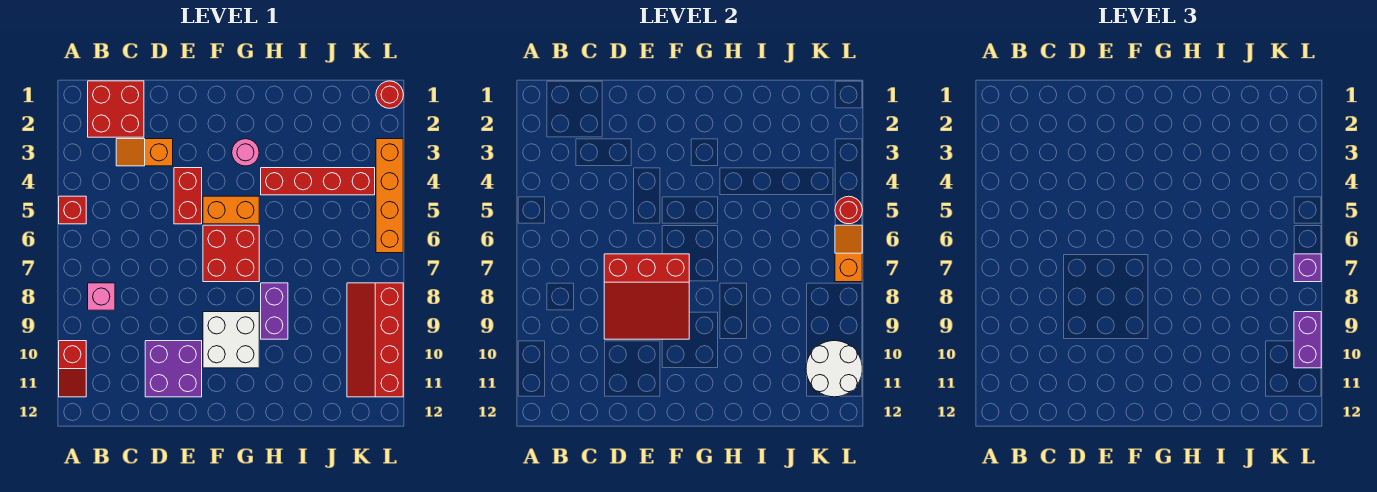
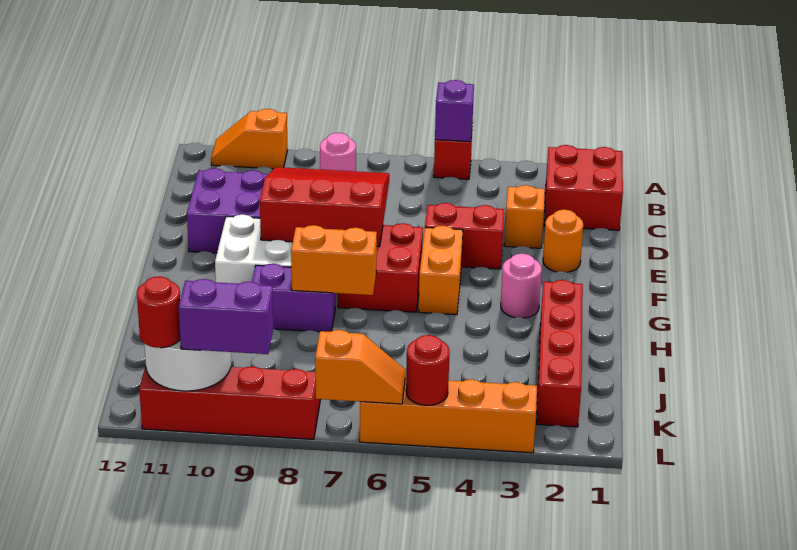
red 1x2 slope [59,341,86,397] -> orange 1x2 slope [211,109,288,169]
pink 1x1 brick [88,283,115,310] -> pink 1x1 round brick [320,133,356,171]
red 3x3 slope [604,254,689,339] -> red 3x3 slope turned to [260,167,389,247]
none -> orange 1x1 round brick [543,210,583,272]
red 1x4 brick [261,168,375,195] -> red 1x4 brick moved to [537,280,583,427]
none -> orange 1x2 brick [291,225,377,295]
red 1x1 round brick [376,81,403,108] -> red 1x1 round brick moved to [137,276,180,348]
purple 1x1 brick [1294,254,1321,282] -> purple 1x1 brick moved to [435,80,474,142]

